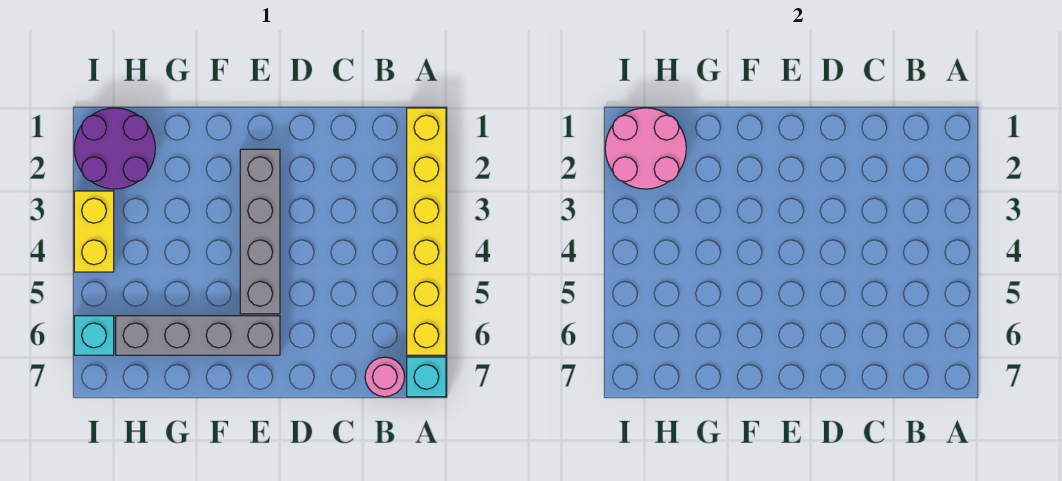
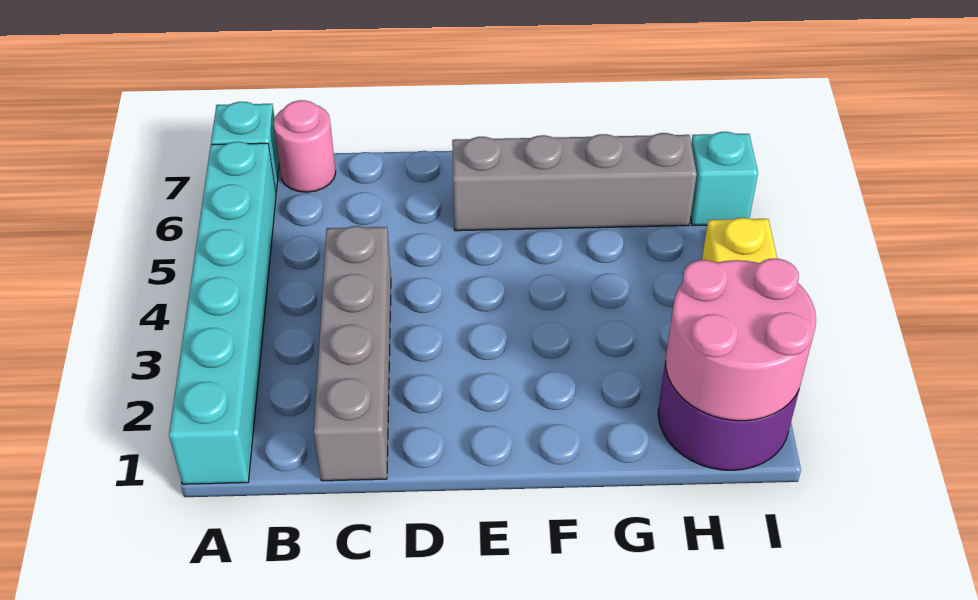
yellow 1x6 brick [407,108,446,355] -> cyan 1x6 brick [169,142,276,484]
grey 1x4 brick [240,149,280,314] -> grey 1x4 brick moved to [314,226,391,481]

